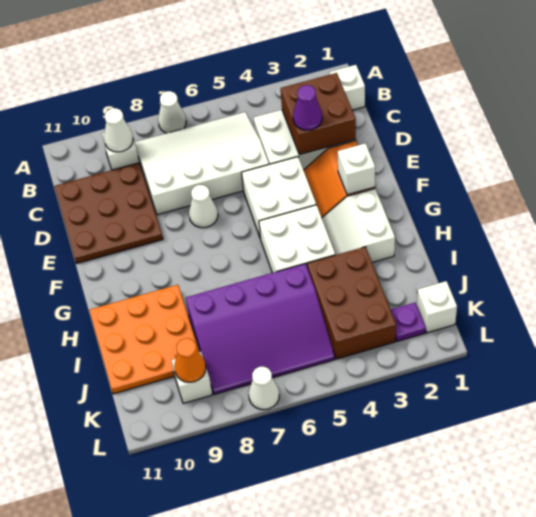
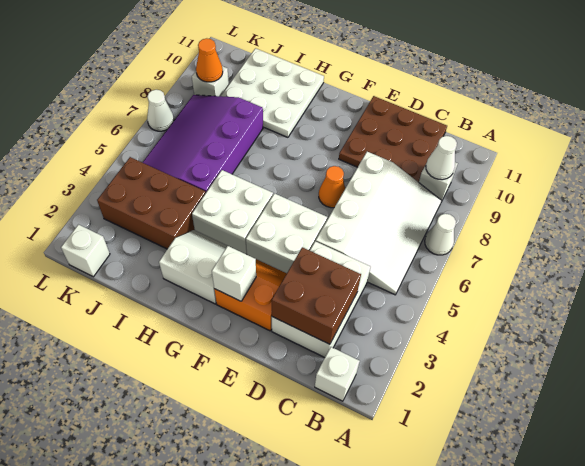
purple 1x1 cone [293,85,322,130] -> none
white 1x1 cone [189,185,218,228] -> orange 1x1 cone [319,166,345,208]
orange 3x3 plate [89,285,199,394] -> white 3x3 plate [221,48,324,137]
purple 1x1 plate [391,302,426,341] -> none

